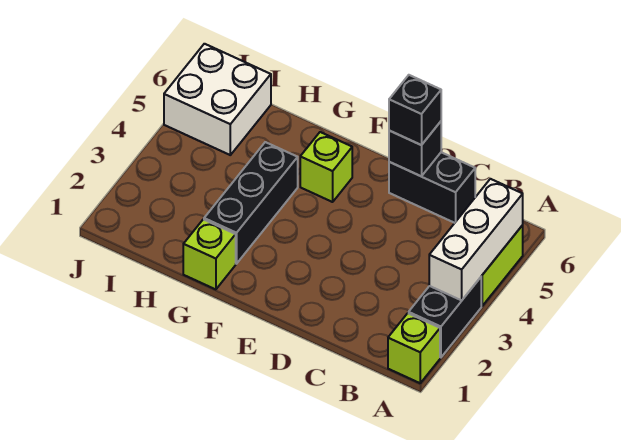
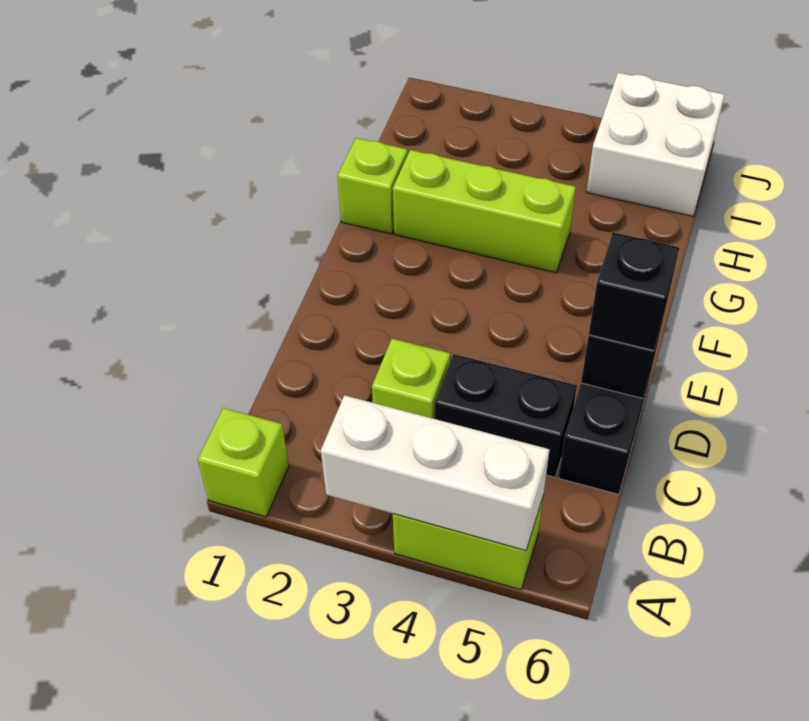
black 1x2 brick [409,277,481,357] -> black 1x2 brick moved to [435,354,577,477]
lime 1x1 brick [300,132,352,202] -> lime 1x1 brick moved to [372,339,450,419]
black 1x3 brick [204,142,298,264] -> lime 1x3 brick [393,150,576,273]

